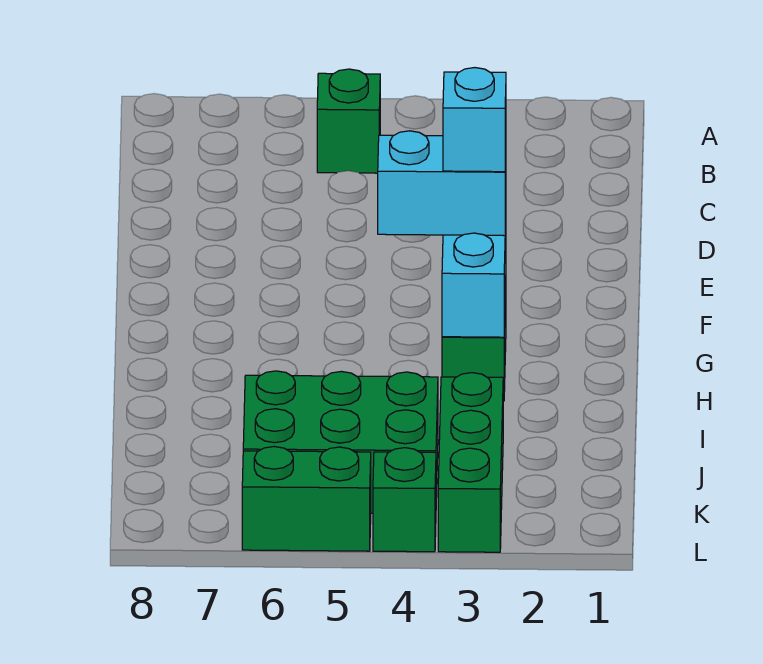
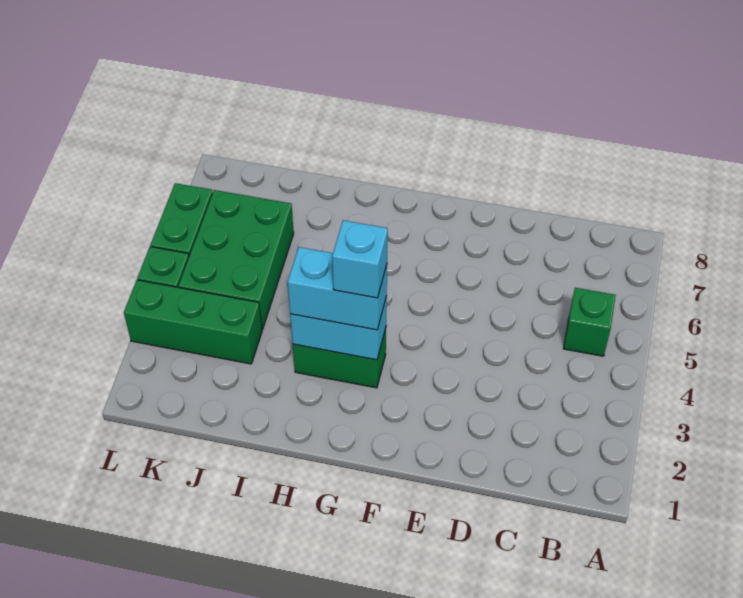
cyan 1x2 brick [378,131,506,236] -> cyan 1x2 brick turned to [287,247,387,330]

